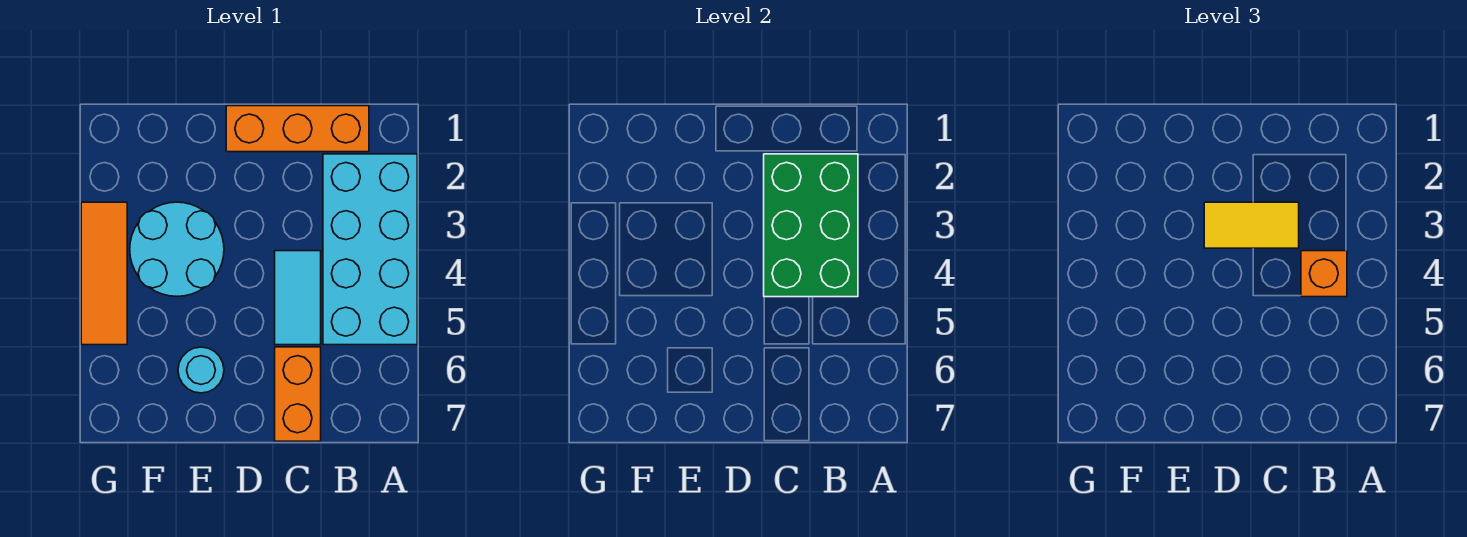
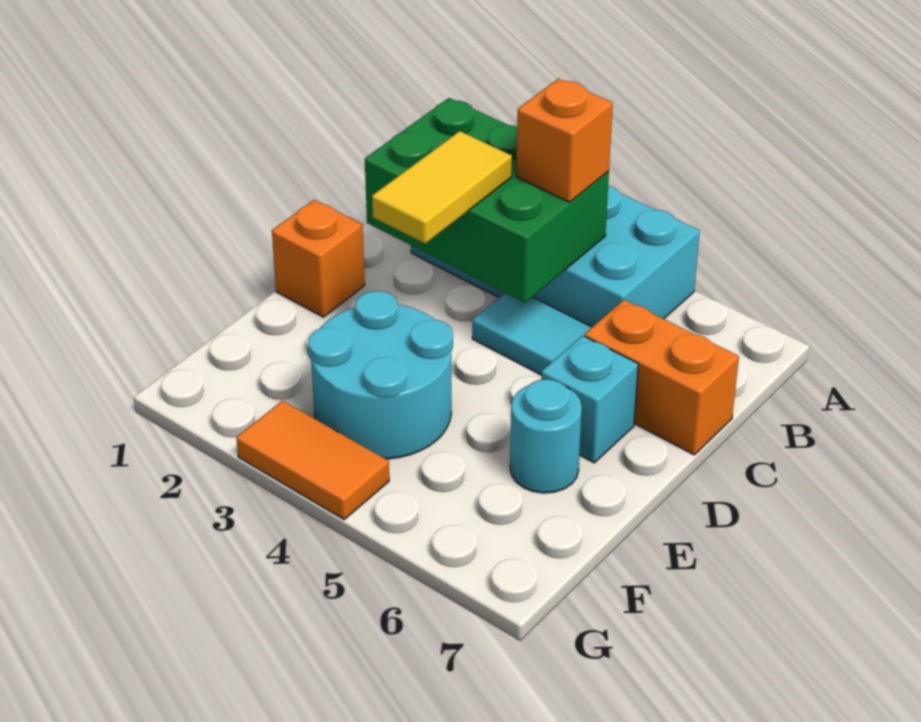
orange 1x3 brick [226,106,369,152] -> orange 1x1 brick [272,200,365,317]
none -> cyan 1x1 brick [541,336,638,463]
orange 1x3 tile [81,202,127,345] -> orange 1x2 tile [236,401,389,519]

